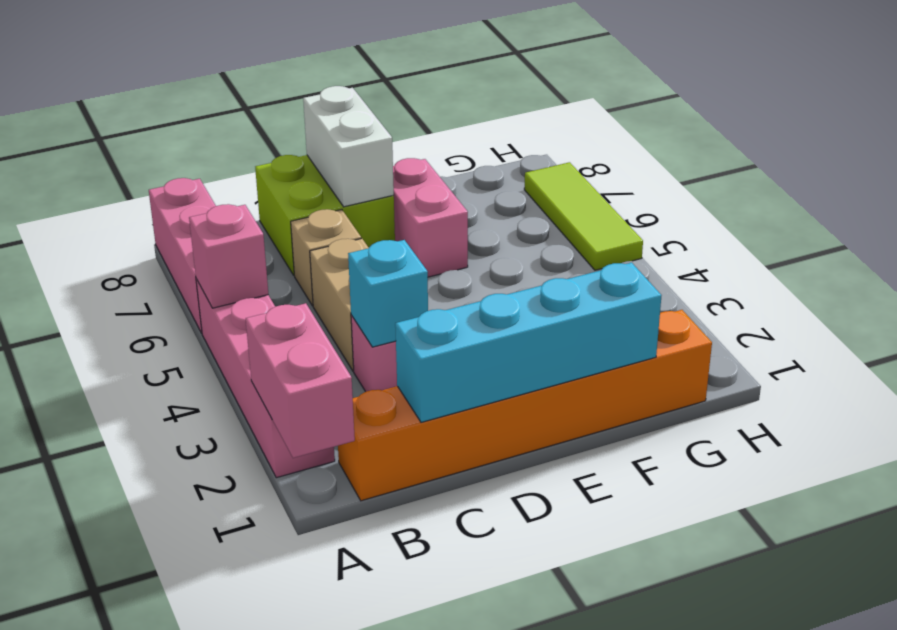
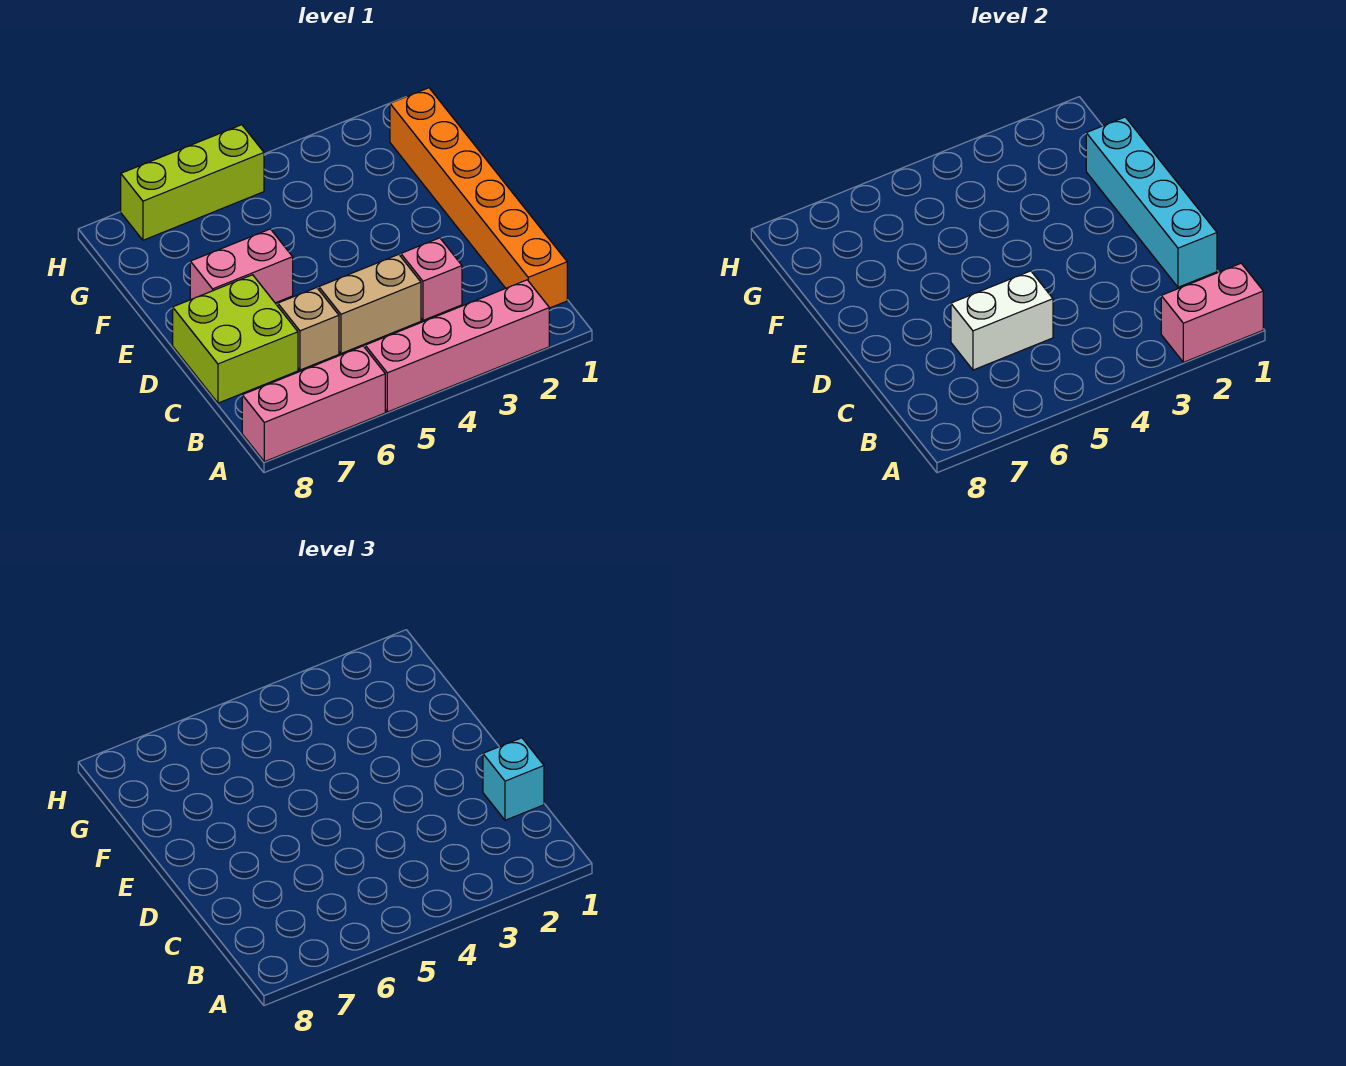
pink 1x1 brick [189,204,268,308] -> none
cyan 1x1 brick [348,240,428,347] -> cyan 1x1 brick moved to [483,738,544,820]
white 1x2 brick [303,86,394,207] -> white 1x2 brick moved to [951,271,1053,370]
lime 1x3 tile [524,162,643,270] -> lime 1x3 brick [121,125,264,240]

